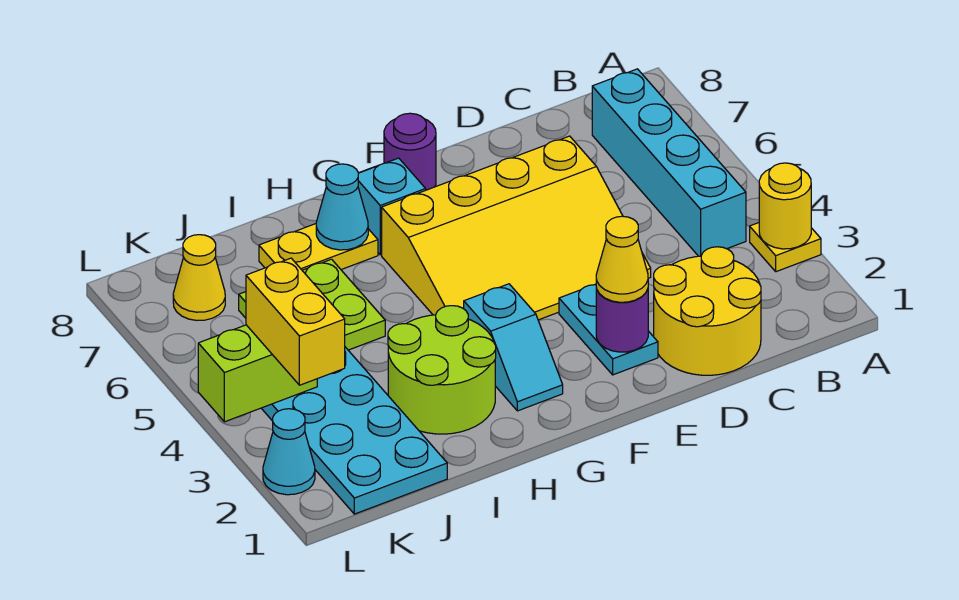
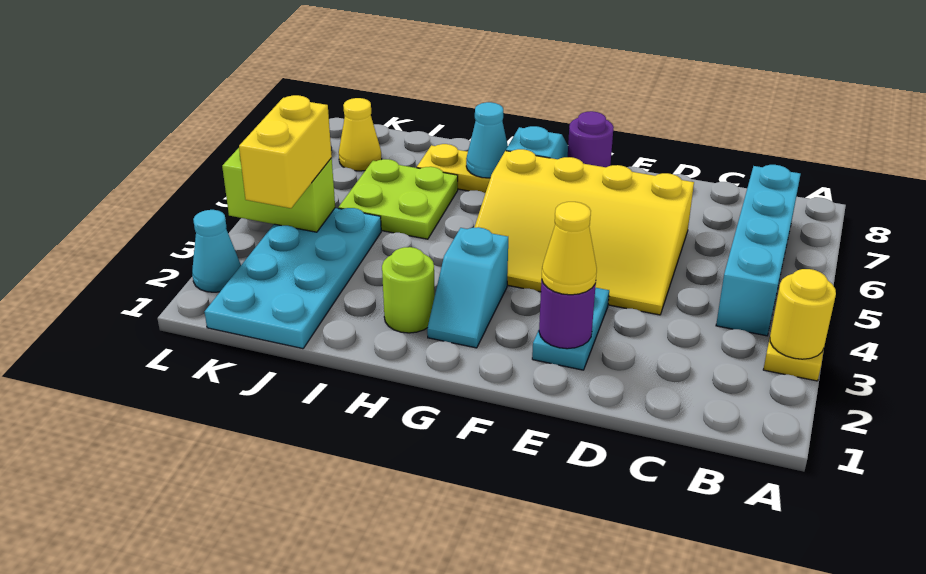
yellow 2x2 round brick [654,247,761,375] -> none
lime 2x2 round brick [388,306,496,434] -> lime 1x1 round brick [382,247,435,333]

